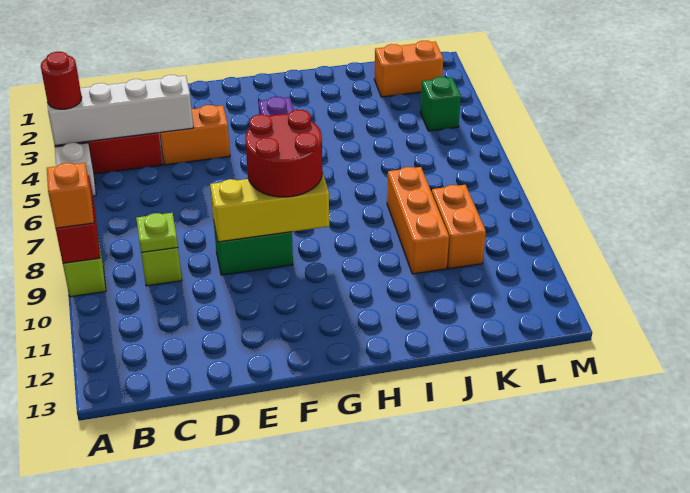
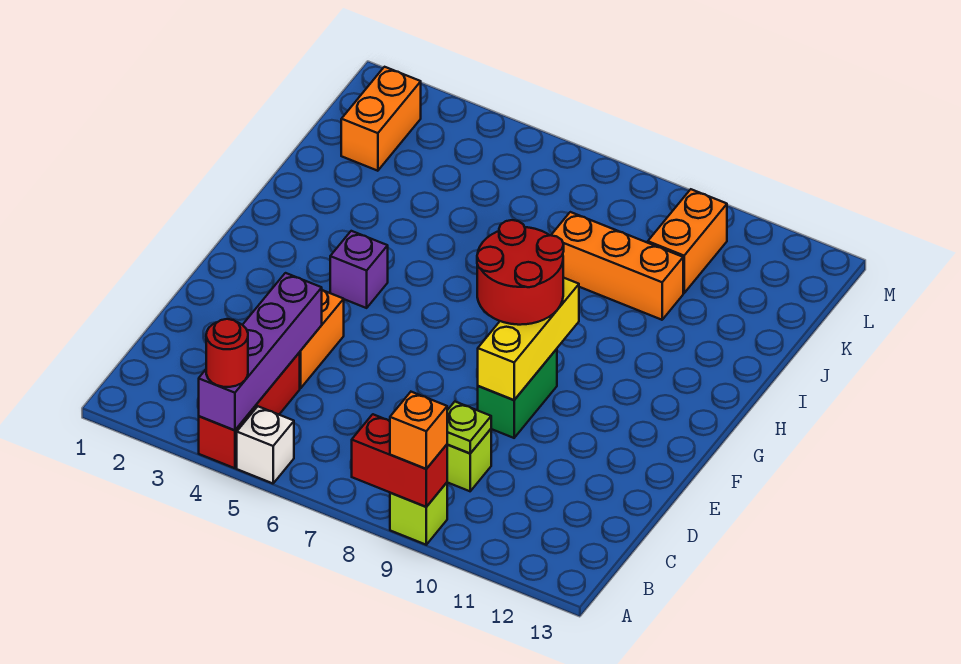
white 1x4 brick [47,75,193,146] -> purple 1x4 brick [199,273,322,430]
orange 1x2 brick [432,185,486,269] -> orange 1x2 brick turned to [648,189,727,293]
green 1x1 brick [420,77,461,131] -> none

